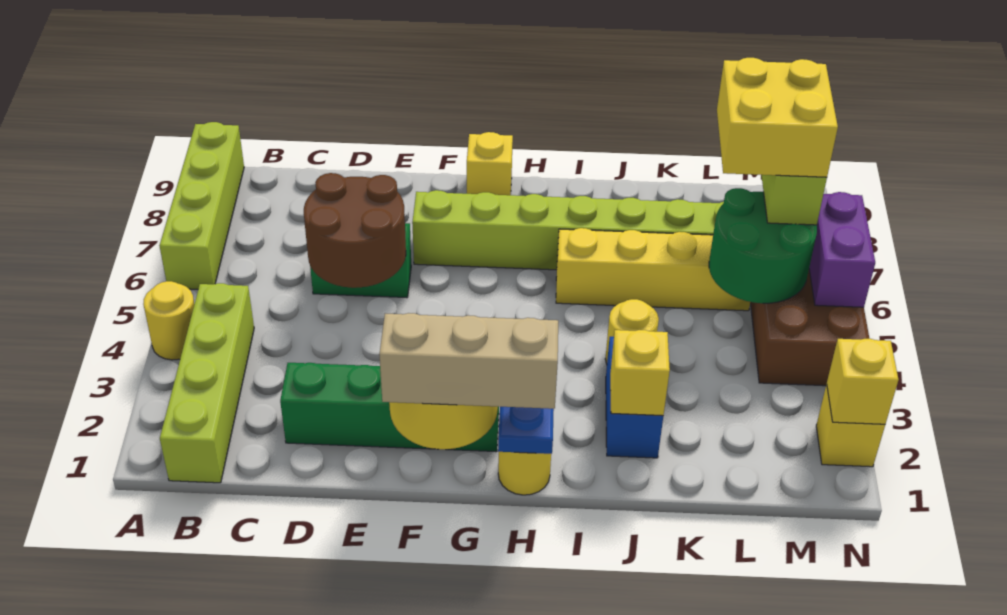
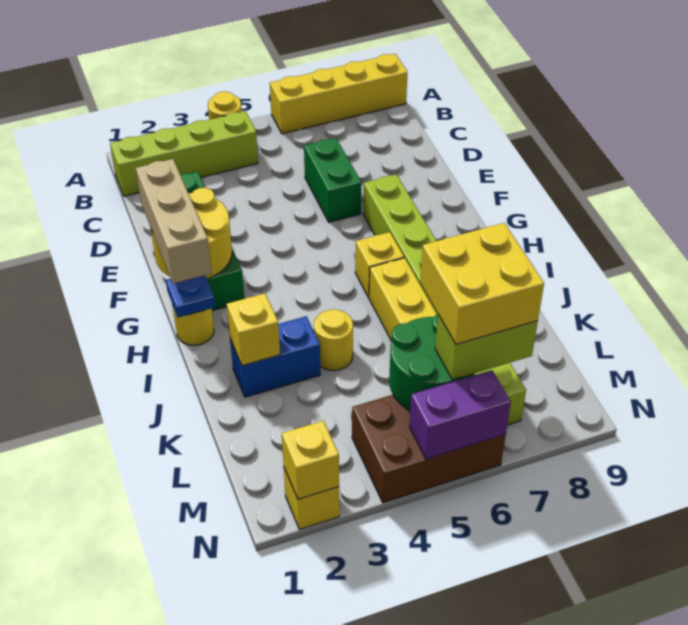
lime 1x4 brick [160,122,244,289] -> yellow 1x4 brick [270,54,408,134]
brown 2x2 round brick [304,173,406,288] -> none
yellow 1x1 brick [467,132,513,195] -> yellow 1x1 brick moved to [355,232,404,298]

